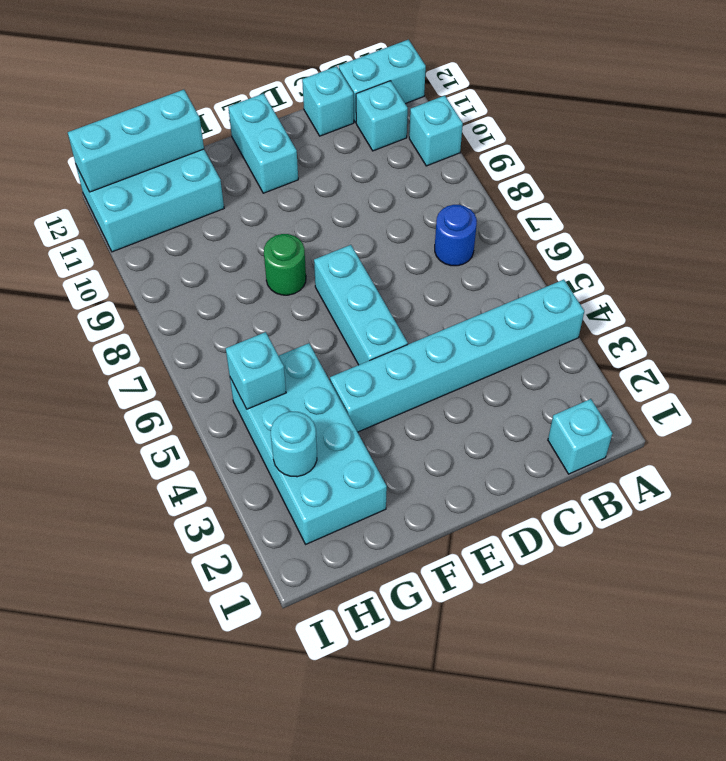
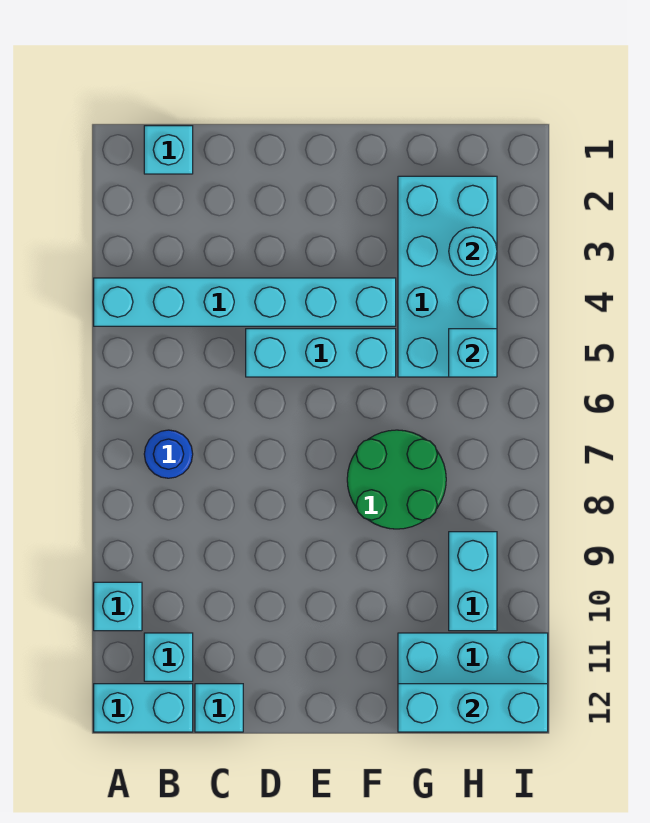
cyan 1x3 brick [314,245,408,365] -> cyan 1x3 brick turned to [246,329,396,377]
cyan 1x2 brick [228,94,298,193] -> cyan 1x2 brick moved to [449,532,497,631]
green 1x1 round brick [264,234,306,295] -> green 2x2 round brick [347,430,446,529]

